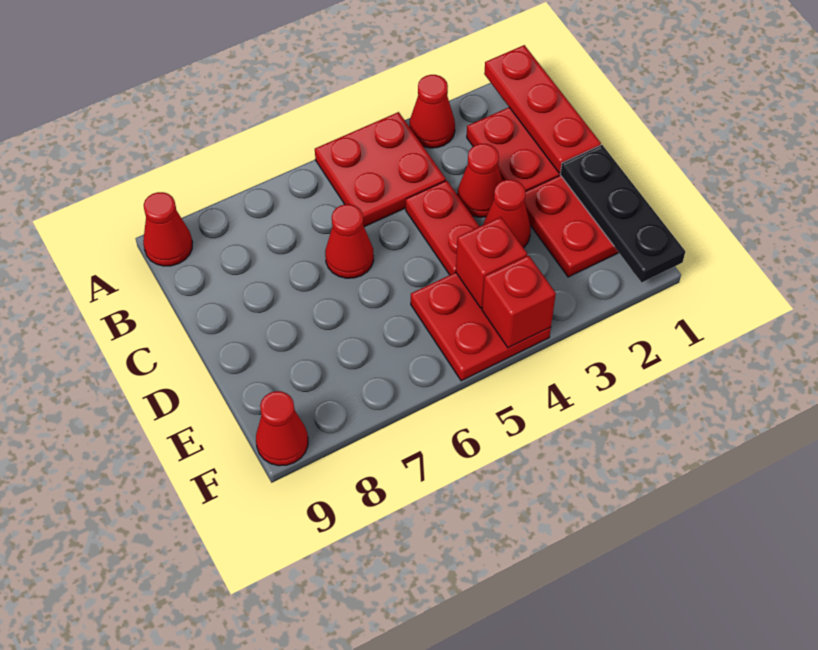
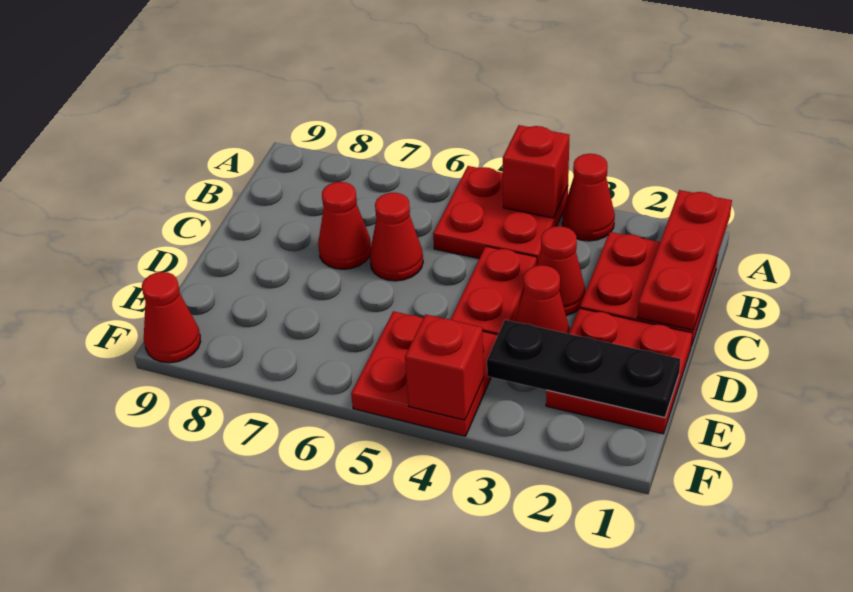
red 1x1 cone [143,192,193,266] -> red 1x1 cone moved to [318,182,371,269]
black 1x3 plate [560,145,685,282] -> black 1x3 plate turned to [487,320,681,417]
red 1x1 brick [456,217,527,308] -> red 1x1 brick moved to [503,125,570,218]

